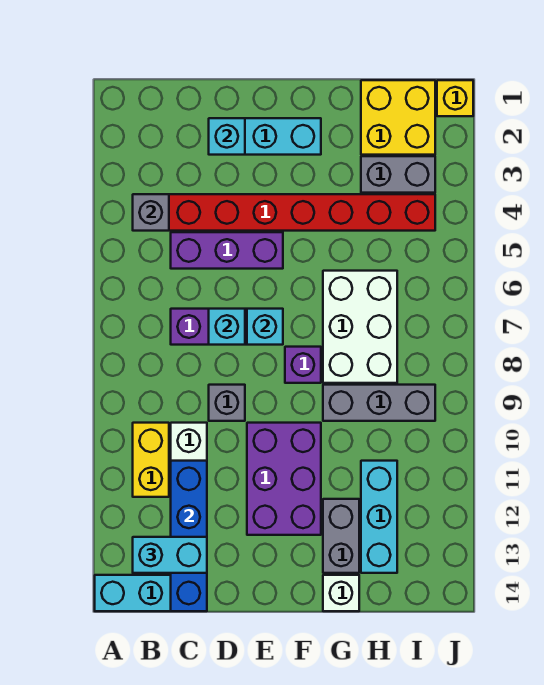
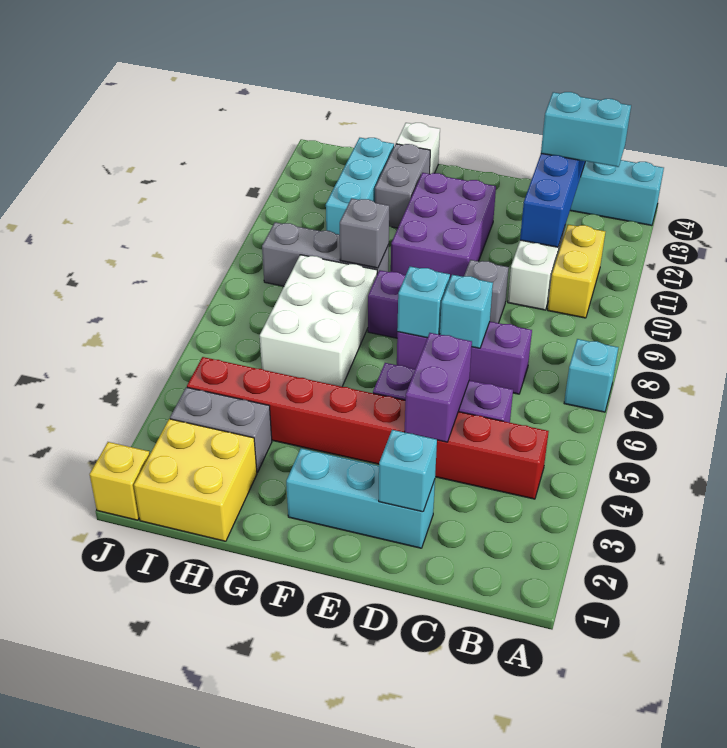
none -> cyan 1x1 brick [564,339,618,412]
grey 1x1 brick [133,194,169,231] -> grey 1x1 brick moved to [340,198,389,268]
none -> purple 1x2 brick [405,333,472,442]

